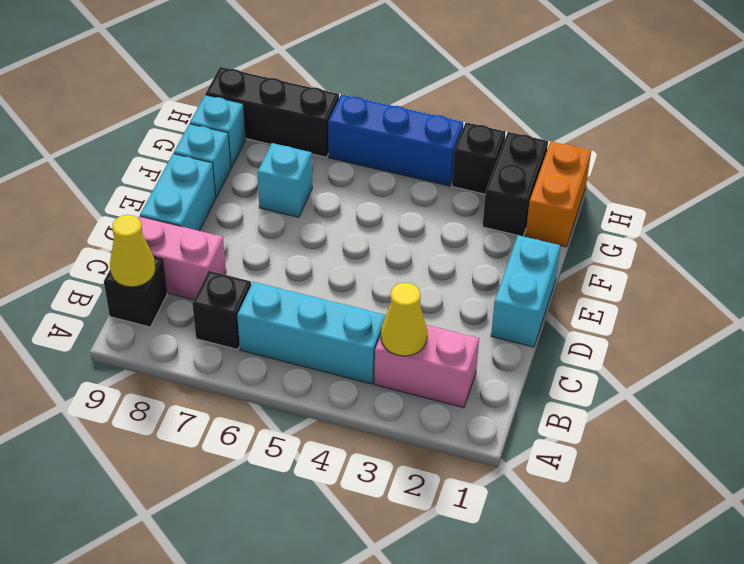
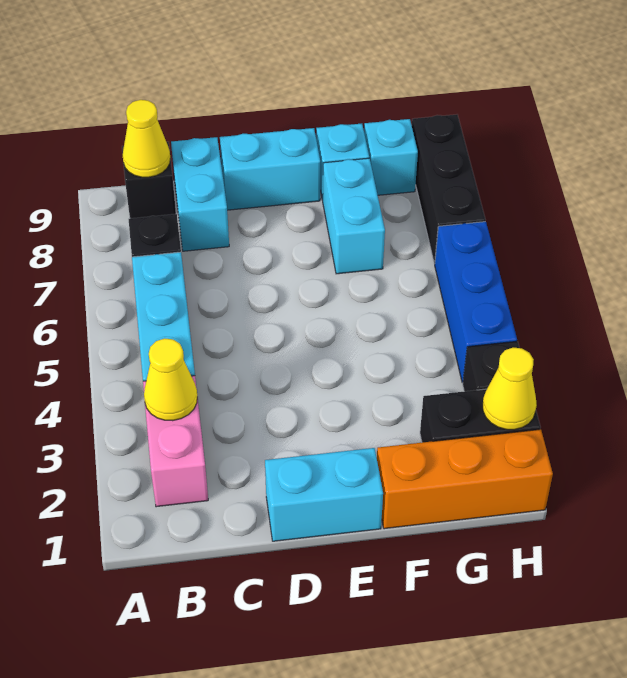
pink 1x2 brick [138,216,226,300] -> cyan 1x2 brick [171,137,229,251]
cyan 1x1 brick [257,143,312,217] -> cyan 1x2 brick [323,158,385,274]
orange 1x2 brick [525,142,591,247] -> orange 1x3 brick [377,429,553,529]
none -> yellow 1x1 cone [483,348,537,430]

